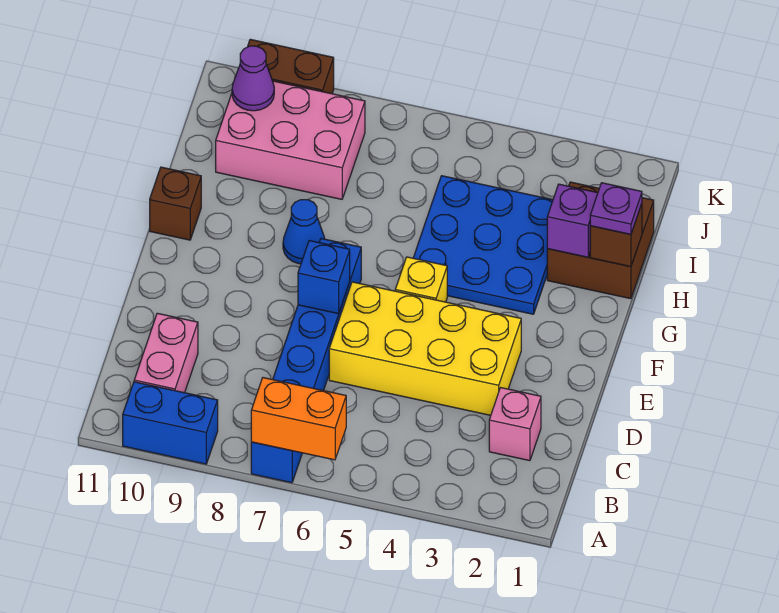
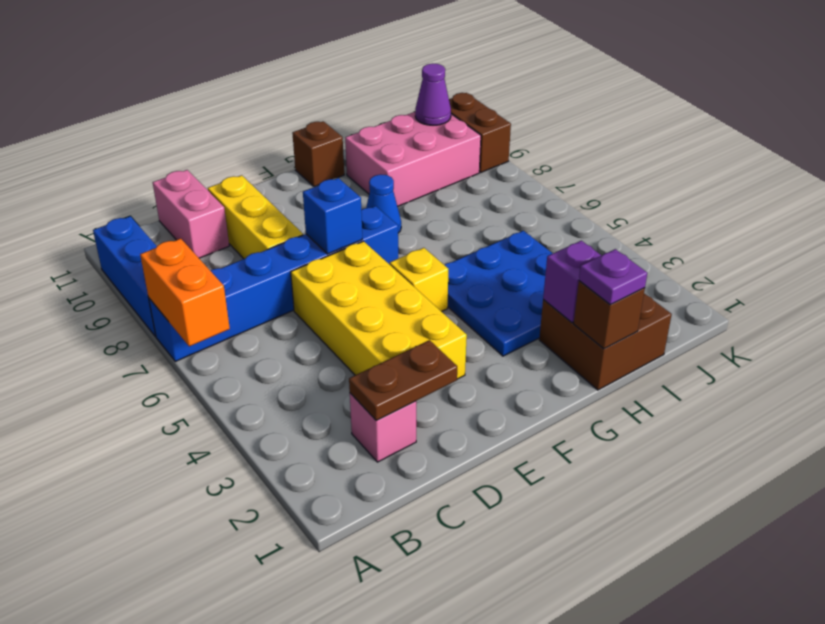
blue 1x2 brick [123,382,218,464] -> blue 1x3 brick [93,216,157,337]
pink 1x2 brick [134,313,198,393] -> pink 1x2 brick turned to [153,170,229,258]
none -> brown 1x2 plate [349,340,457,421]
none -> yellow 1x3 brick [208,175,303,259]
pink 2x3 brick [216,81,365,199] -> pink 2x3 brick turned to [345,112,481,206]

